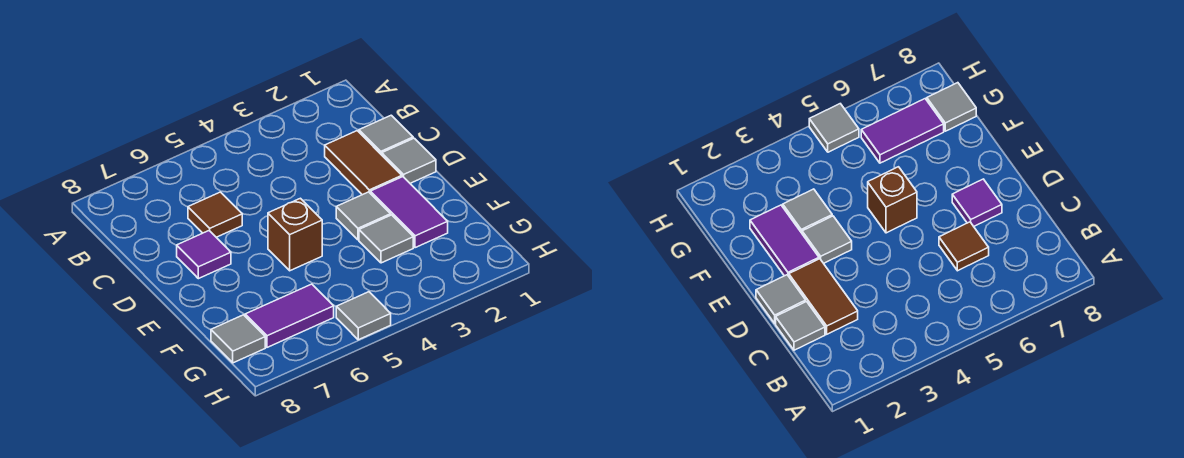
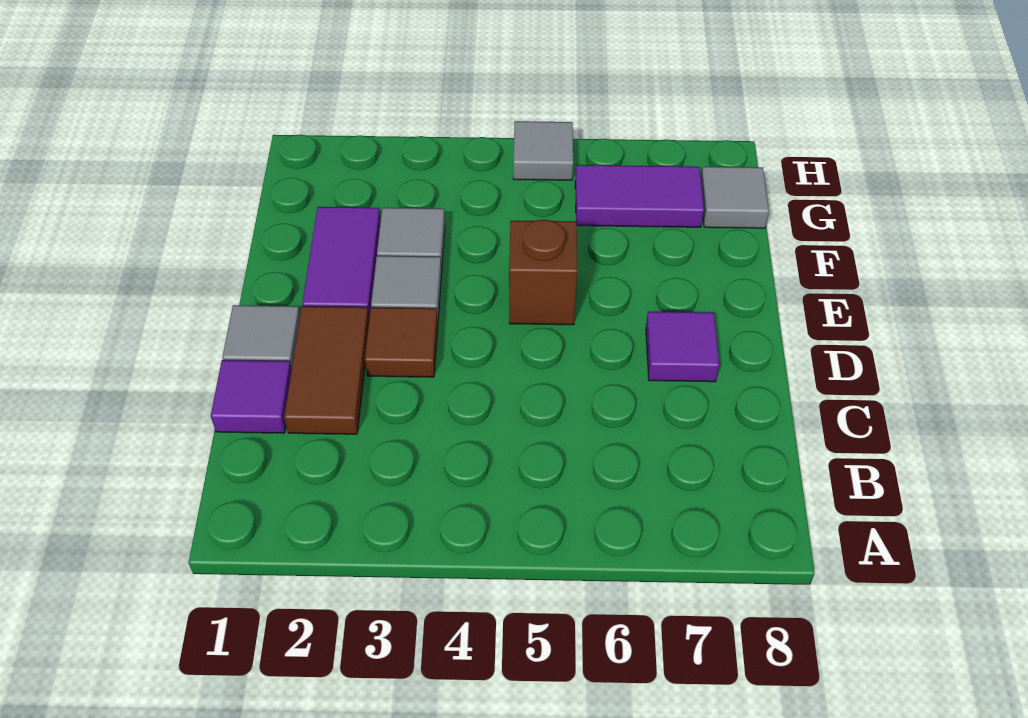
grey 1x1 tile [359,115,413,155] -> purple 1x1 tile [211,360,292,433]
brown 1x1 tile [188,192,242,237] -> brown 1x1 tile moved to [365,307,438,377]

